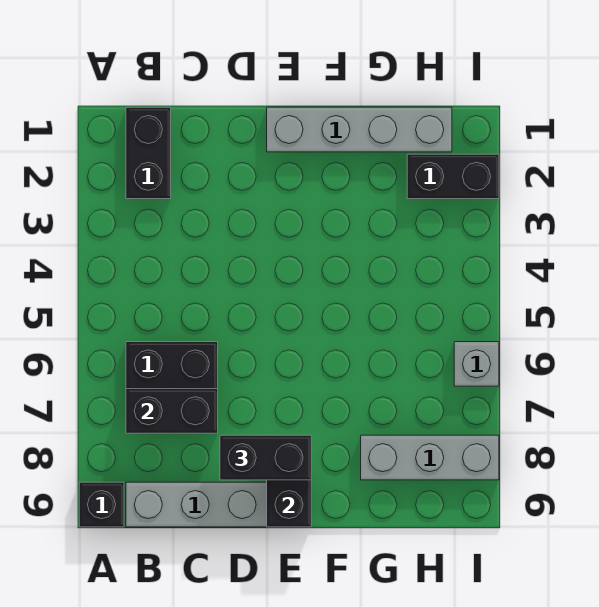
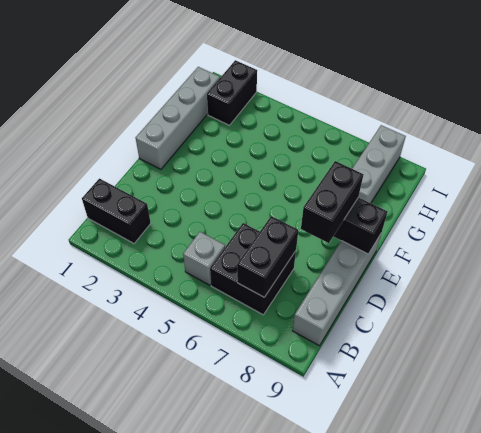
black 1x1 brick [79,482,124,527] -> none
grey 1x1 brick [454,342,499,386] -> grey 1x1 brick moved to [183,232,225,285]

